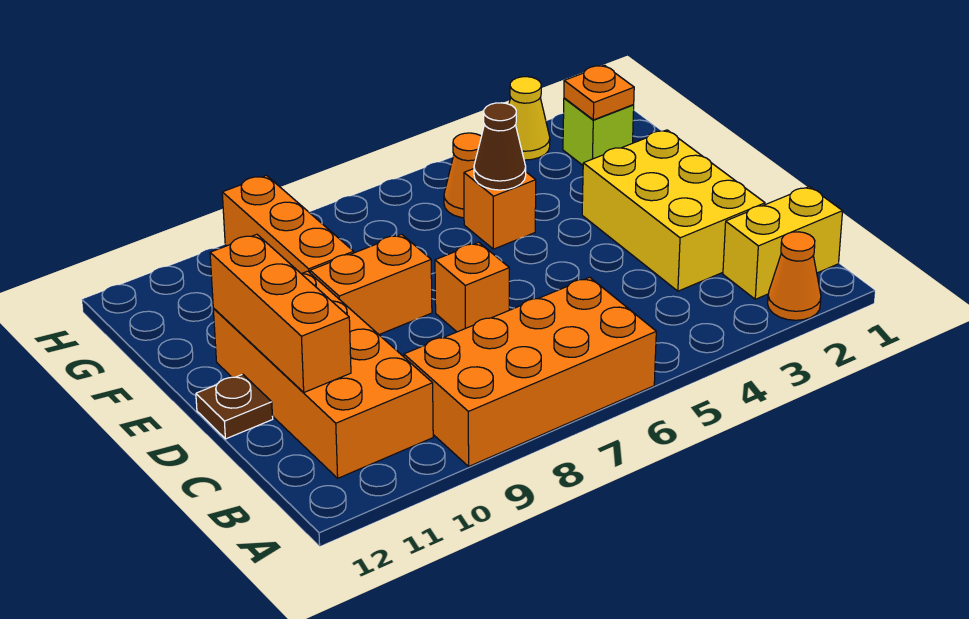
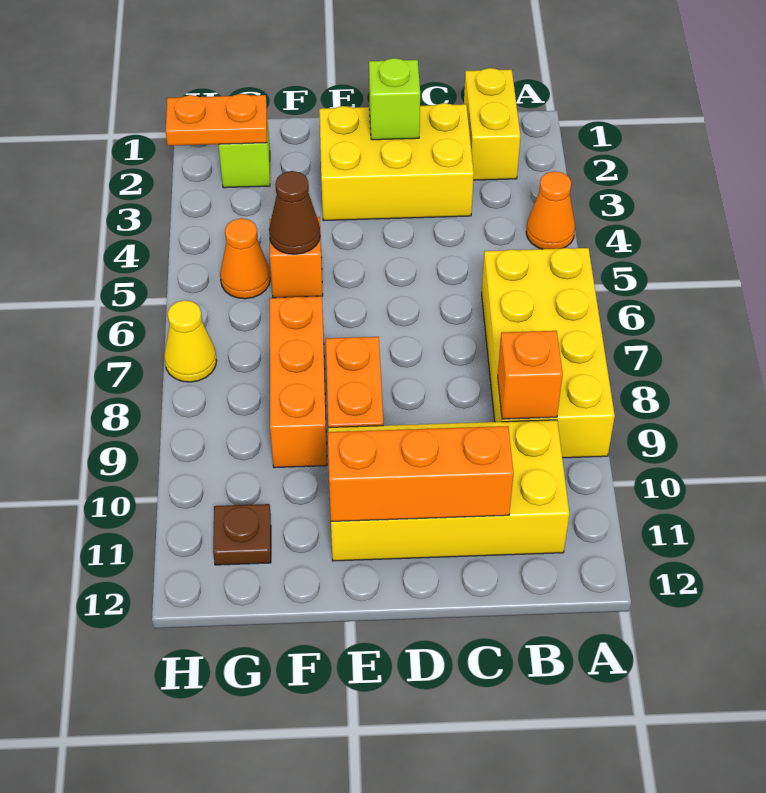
orange 1x1 cone [768,232,821,320] -> orange 1x1 cone moved to [526,171,575,249]
orange 2x4 brick [404,277,656,466] -> yellow 2x4 brick [482,248,615,458]
orange 2x4 brick [213,271,433,478] -> yellow 2x4 brick [328,420,569,561]
none -> lime 1x1 brick [369,58,420,140]
orange 1x1 brick [435,242,509,332] -> orange 1x1 brick moved to [498,331,563,419]
brown 1x1 plate [196,374,273,439] -> brown 1x1 plate moved to [213,504,271,565]
orange 1x3 brick [222,175,354,273] -> orange 1x3 brick turned to [270,296,327,468]
orange 1x1 plate [564,65,634,120] -> orange 1x2 plate [166,94,267,146]
yellow 1x1 cone [509,77,550,160] -> yellow 1x1 cone moved to [164,300,217,382]

